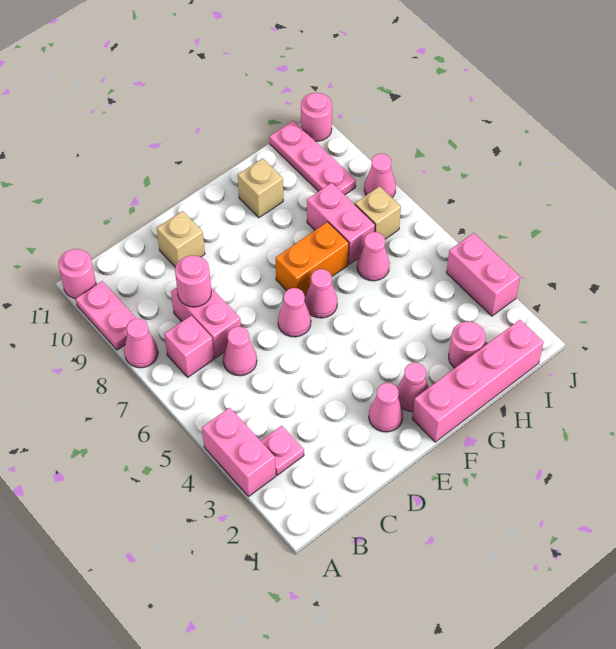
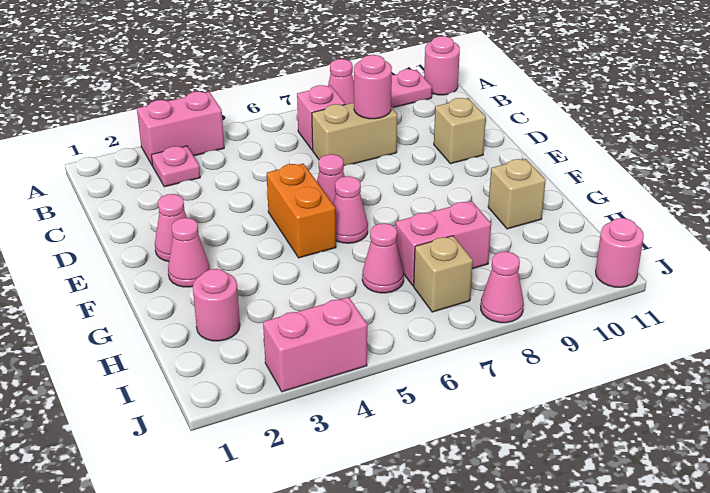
pink 1x1 cone [223,327,257,376] -> none
pink 1x2 brick [171,288,241,358] -> tan 1x2 brick [312,103,397,166]
pink 1x4 brick [412,320,544,442] -> none
orange 1x2 brick [276,222,349,295] -> orange 1x2 brick moved to [267,164,336,258]
pink 1x3 plate [269,121,356,195] -> none

